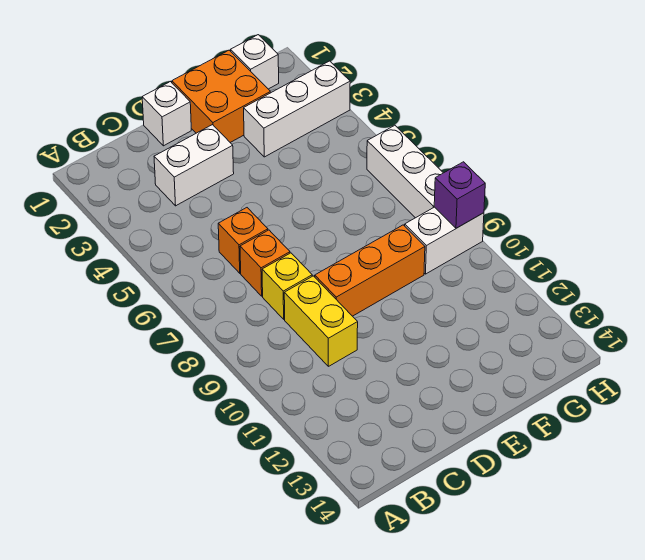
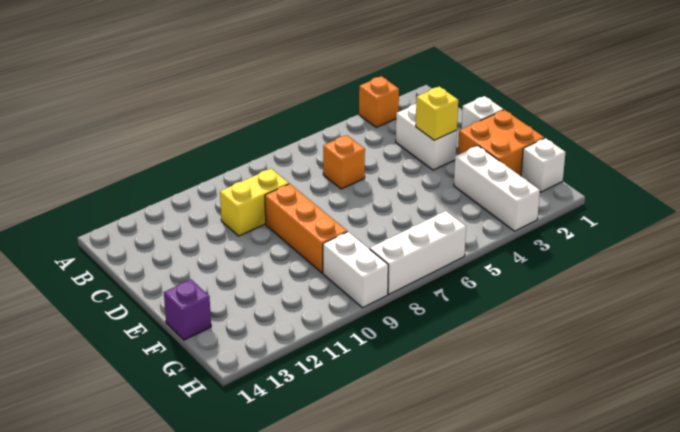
orange 1x1 brick [240,230,290,296] -> orange 1x1 brick moved to [359,76,399,127]
yellow 1x1 brick [262,253,312,319] -> yellow 1x1 brick moved to [416,87,458,140]
purple 1x1 brick [434,162,485,228] -> purple 1x1 brick moved to [164,280,211,340]

